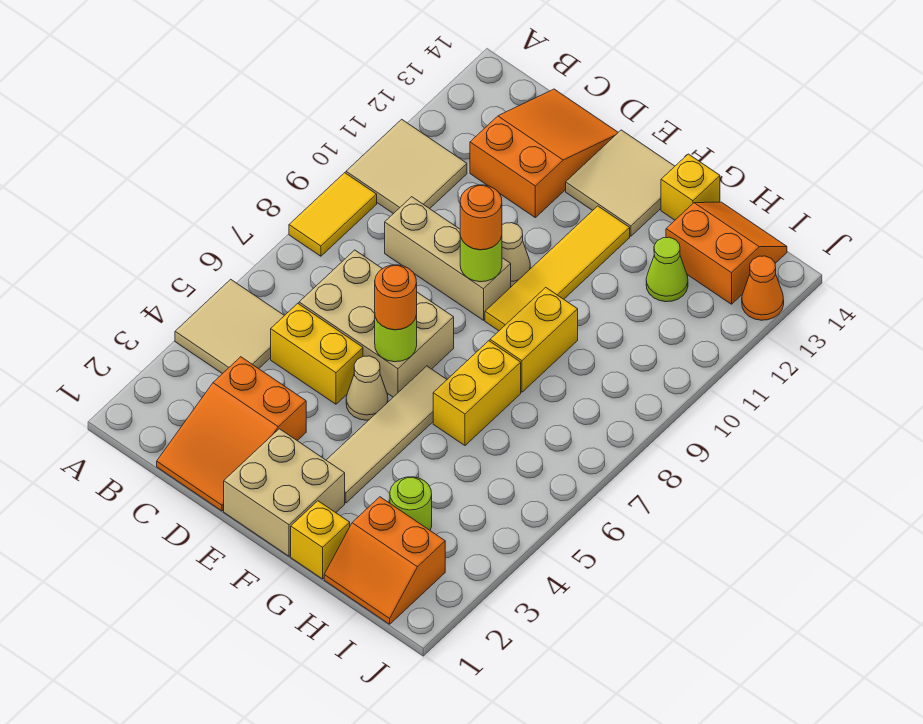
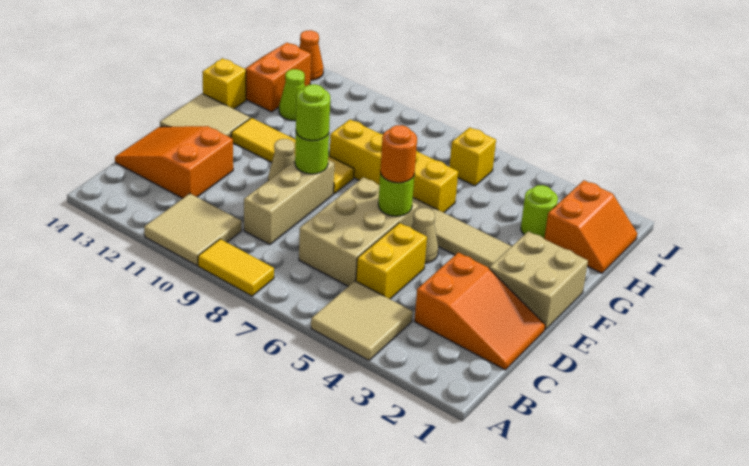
orange 1x1 round brick [460,185,502,250] -> lime 1x1 round brick [296,84,330,141]
yellow 1x1 brick [291,501,350,579] -> yellow 1x1 brick moved to [449,127,496,186]

